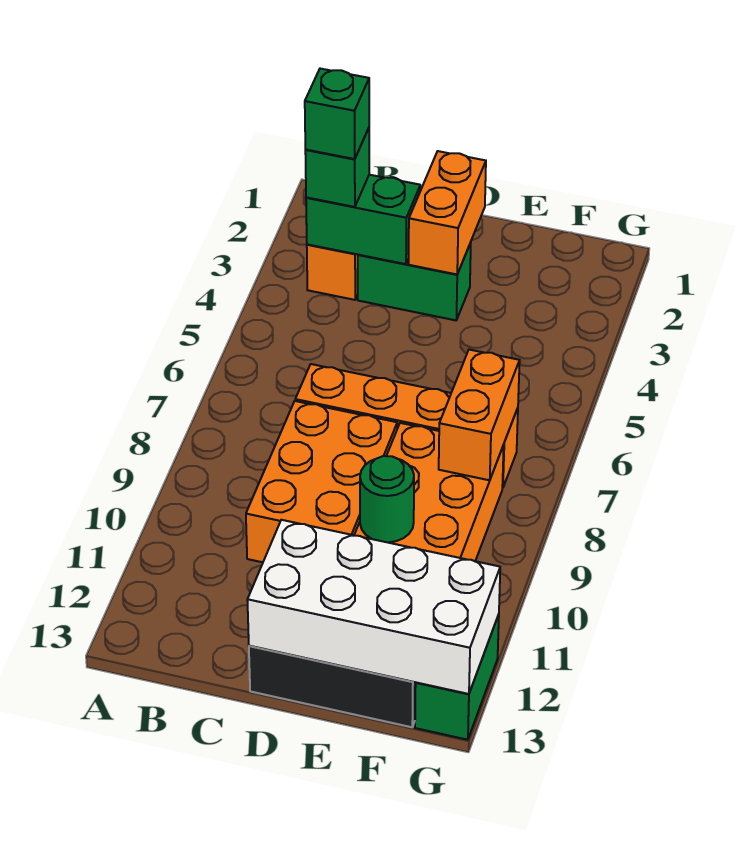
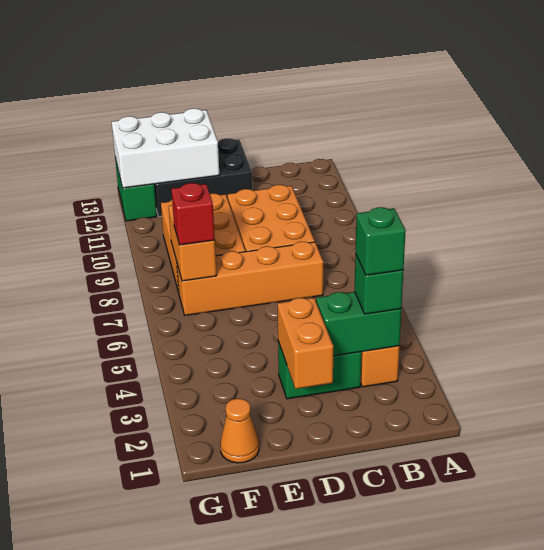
white 2x4 brick [247,520,500,694] -> white 2x3 brick [112,108,219,188]
green 1x1 round brick [360,456,414,542] -> none
none -> orange 1x1 cone [220,399,259,463]
none -> red 1x1 brick [171,183,215,245]

